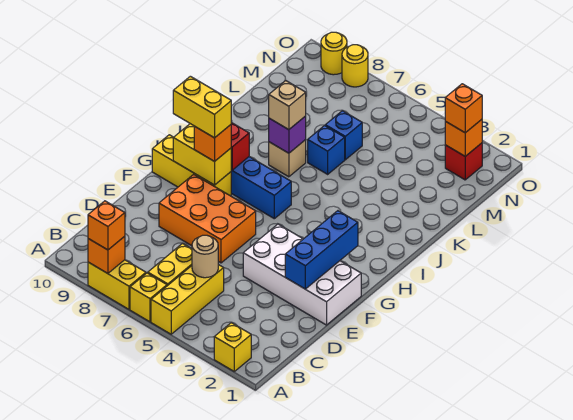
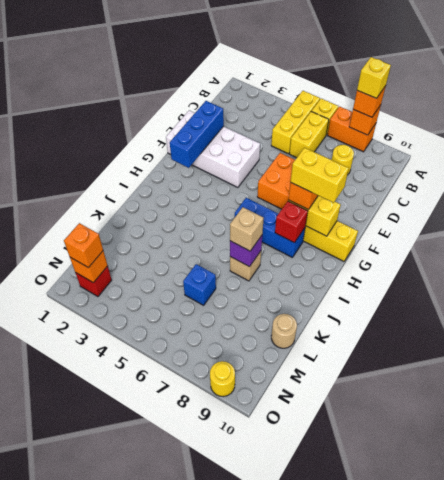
yellow 1x1 brick [214,323,251,371] -> yellow 1x1 brick moved to [357,57,391,98]
yellow 1x2 brick [88,260,146,309] -> orange 1x2 brick [327,107,376,152]
tan 1x1 round brick [192,235,218,278] -> tan 1x1 round brick moved to [271,314,297,348]
blue 1x1 brick [308,126,345,174] -> none
yellow 1x1 round brick [342,45,368,87] -> yellow 1x1 round brick moved to [332,145,354,175]

